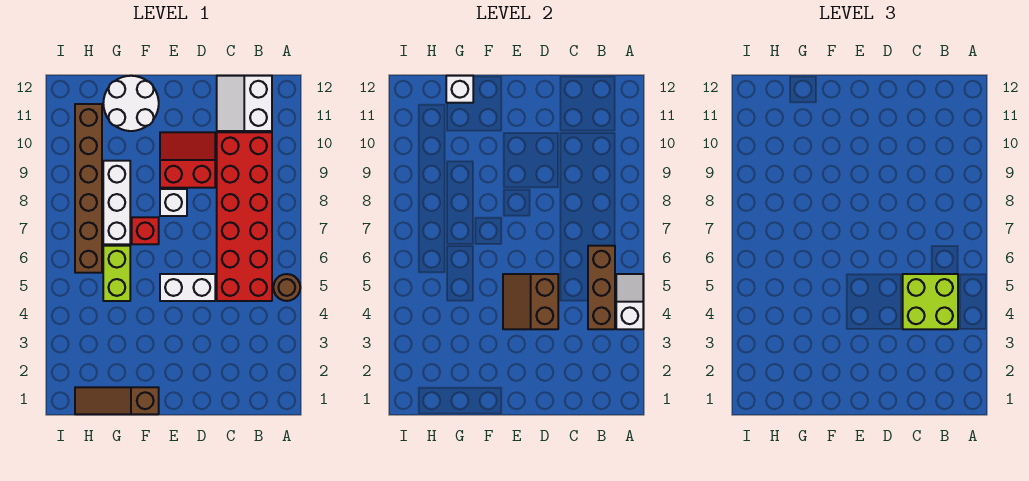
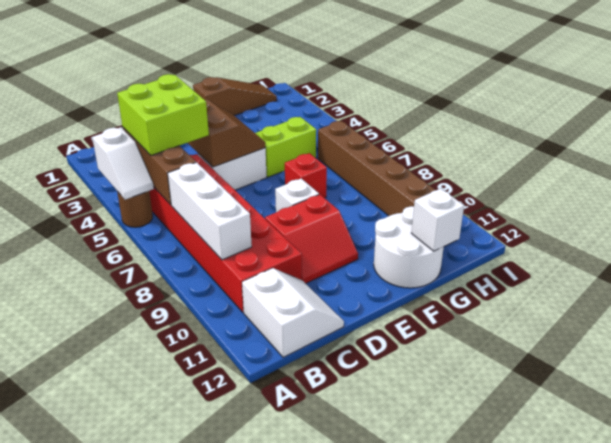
lime 1x2 brick [103,246,130,301] -> lime 1x2 brick turned to [255,117,316,177]
white 1x3 brick [103,161,130,244] -> white 1x3 brick moved to [168,162,252,260]

